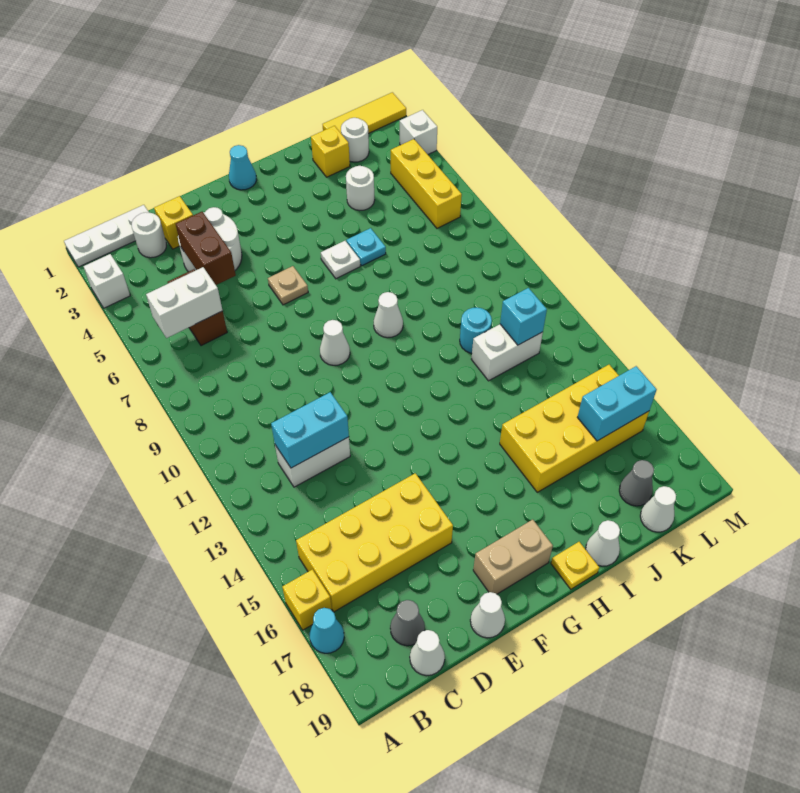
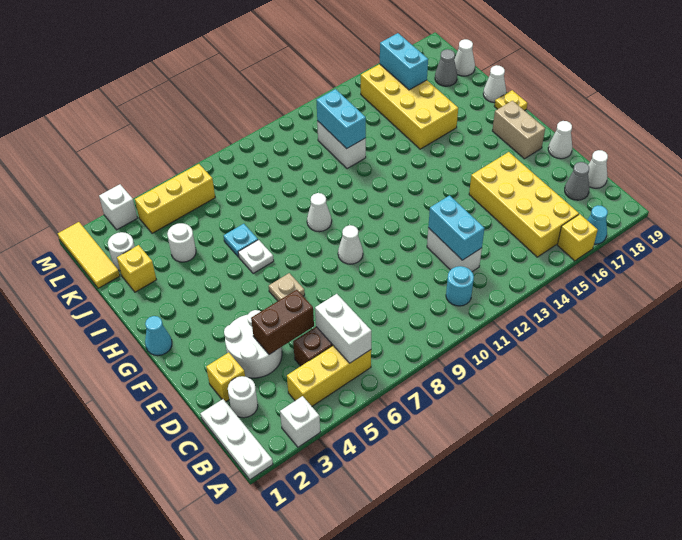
none -> yellow 1x3 brick [287,346,371,406]
cyan 1x1 round brick [460,307,492,353] -> cyan 1x1 round brick moved to [446,266,474,306]
cyan 1x1 brick [500,288,547,345] -> cyan 1x2 brick [316,89,366,149]

